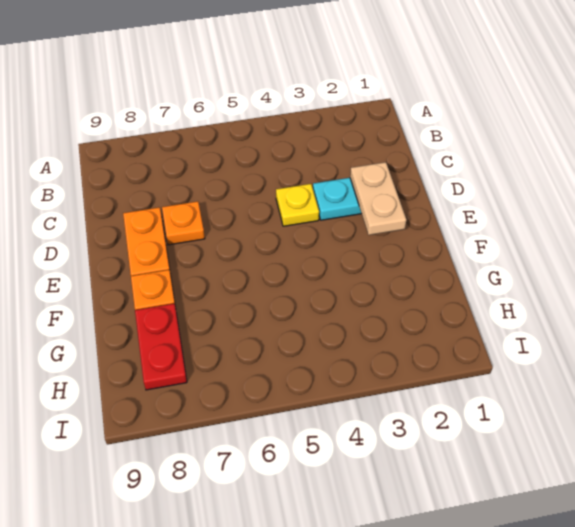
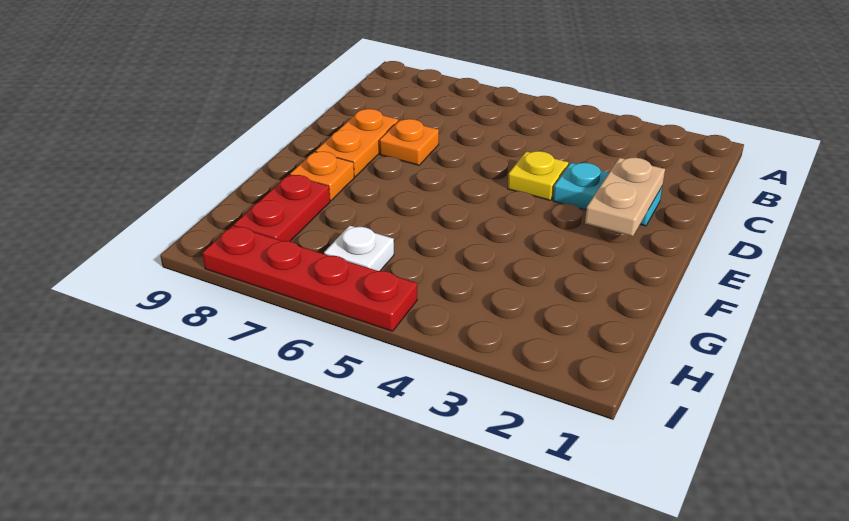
none -> white 1x1 plate [324,226,394,271]
none -> red 1x4 plate [203,226,417,331]

